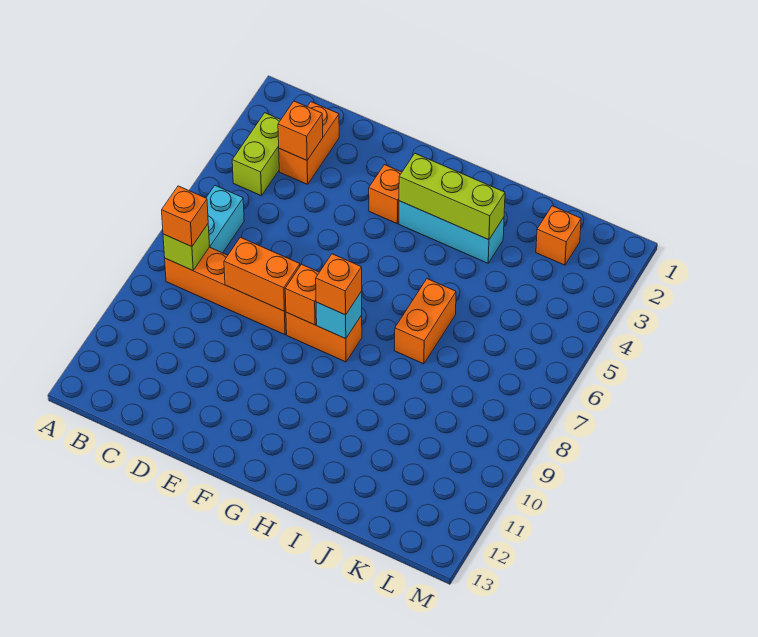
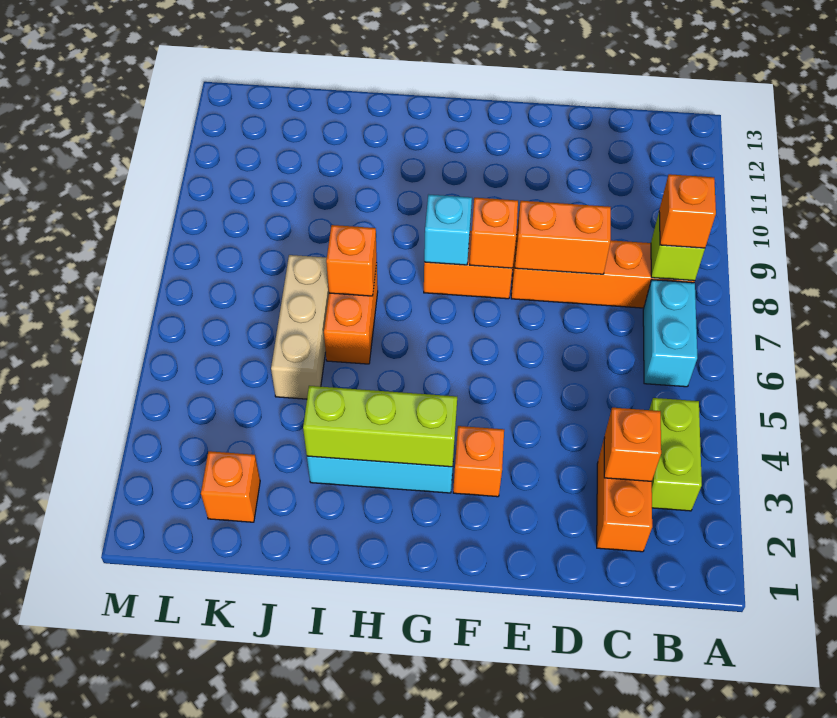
orange 1x1 brick [316,254,362,315] -> orange 1x1 brick moved to [326,225,377,296]
none -> tan 1x3 brick [271,255,329,399]

